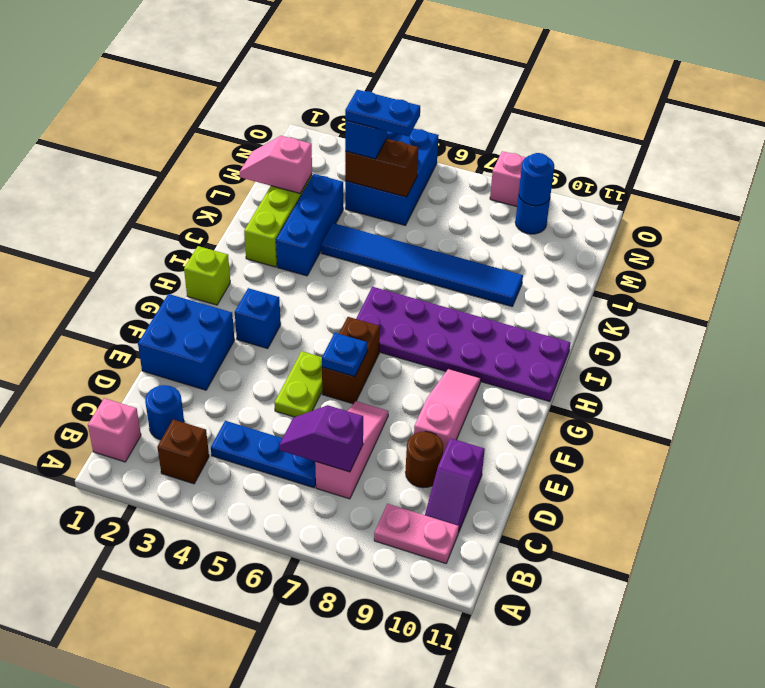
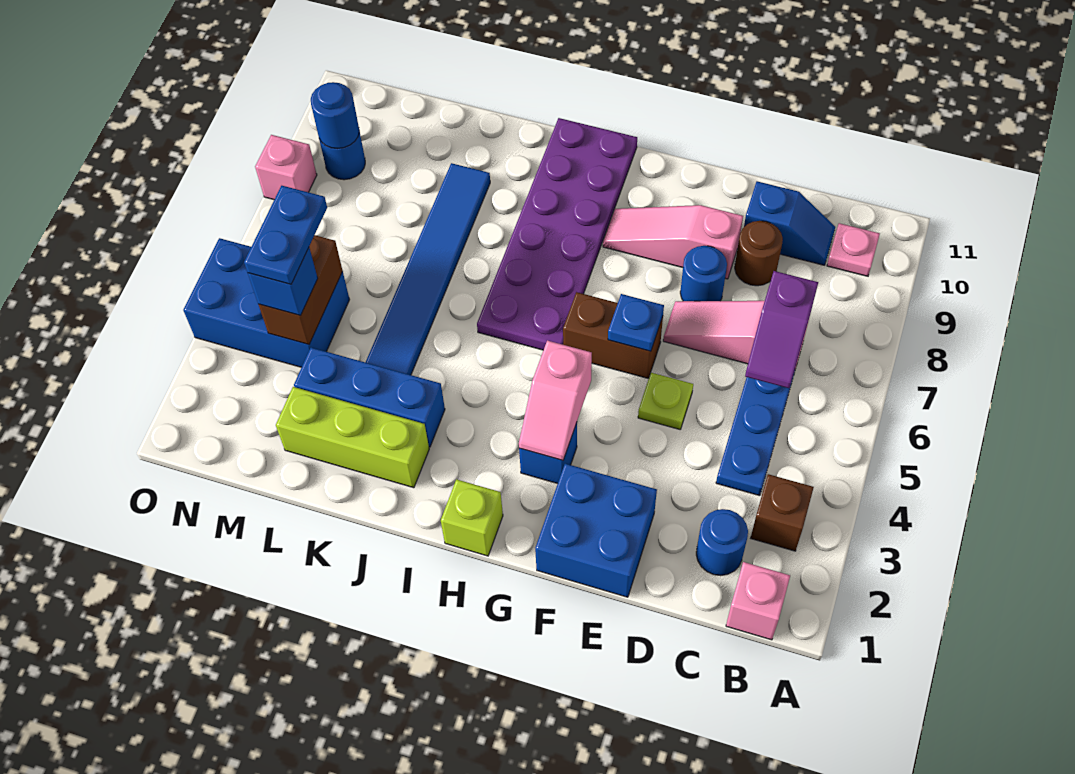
pink 1x2 plate [374,504,459,563] -> pink 1x1 plate [827,223,880,276]
purple 1x2 slope [425,438,485,533] -> blue 1x2 slope [744,181,835,265]
lime 1x2 plate [274,351,322,417] -> lime 1x1 plate [638,373,693,429]
none -> blue 1x1 round brick [680,246,727,301]
pink 1x2 slope [240,136,312,193] -> pink 1x2 slope moved to [519,341,592,460]

